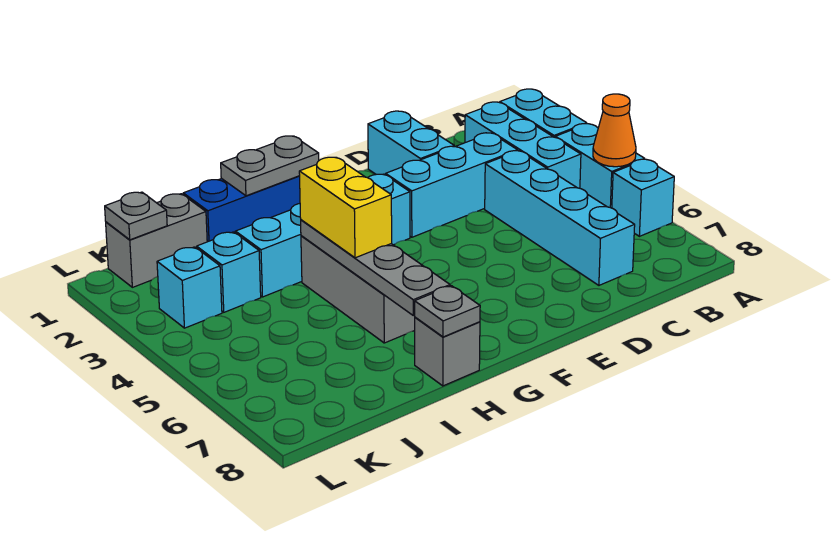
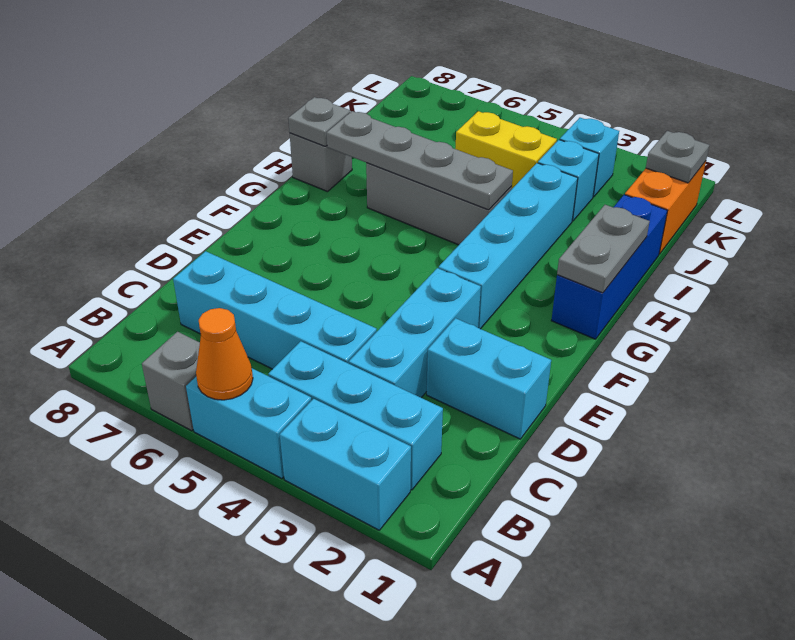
cyan 1x1 brick [612,159,674,236] -> grey 1x1 brick [142,332,200,431]
yellow 1x2 brick [299,157,392,258] -> yellow 1x2 brick moved to [455,111,557,188]
grey 1x2 brick [106,194,207,287] -> orange 1x2 brick [625,161,706,254]

